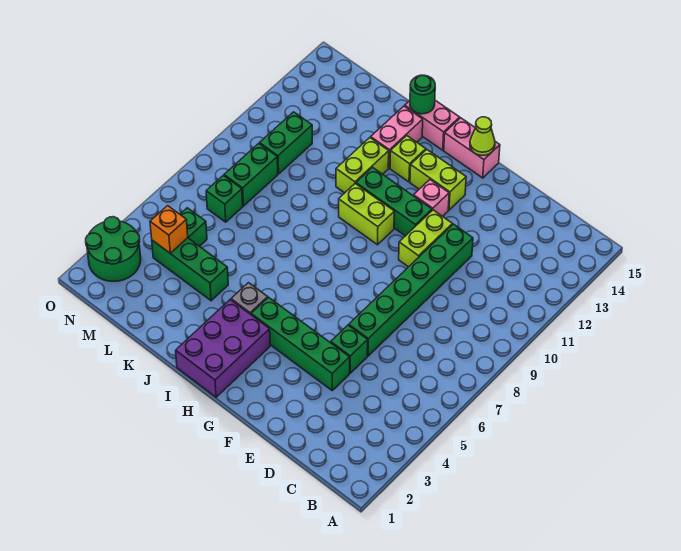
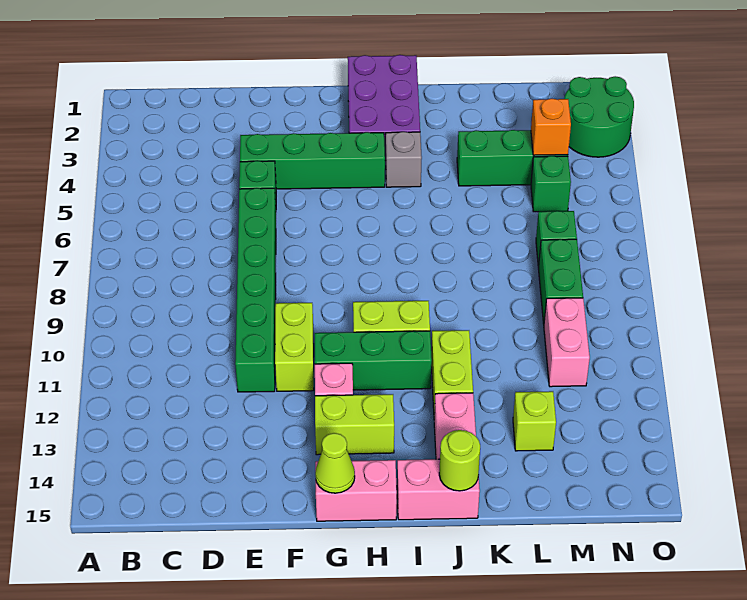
lime 1x1 brick [390,136,426,182] -> lime 1x1 brick moved to [513,391,556,451]
green 1x1 round brick [410,75,435,114] -> lime 1x1 round brick [439,430,480,491]
green 1x2 brick [260,112,312,174] -> pink 1x2 brick [544,298,590,387]

